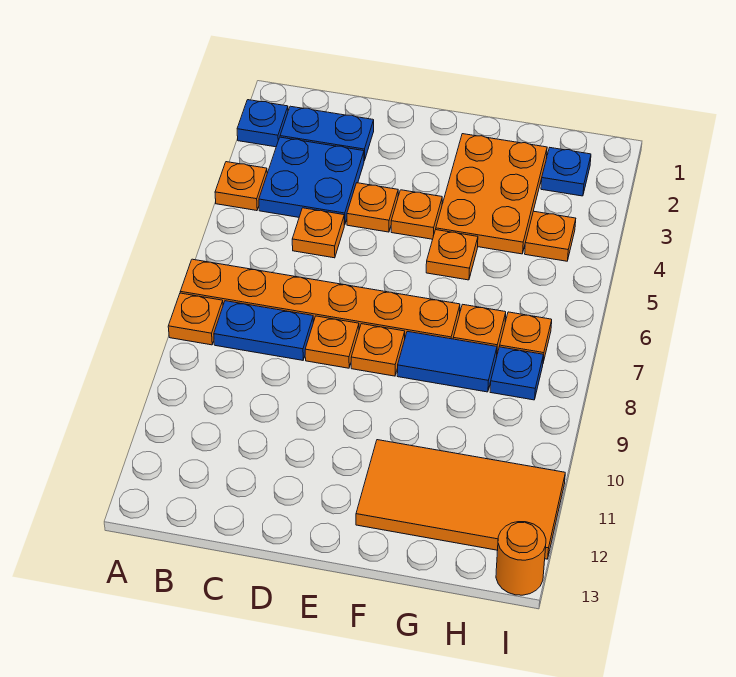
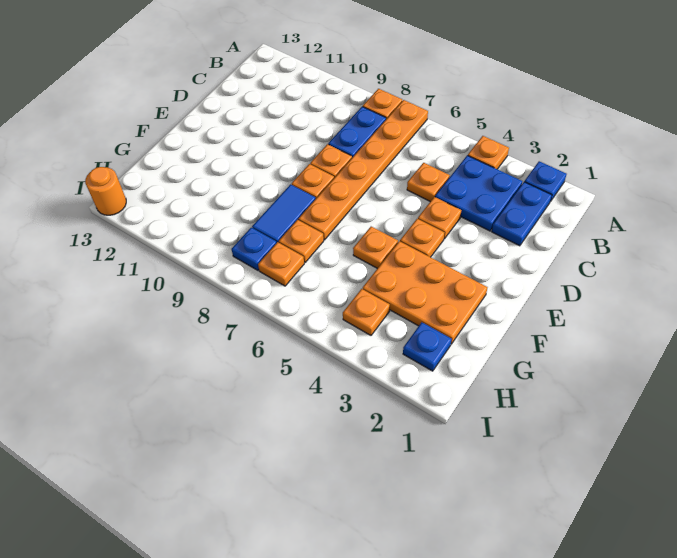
orange 2x4 tile [356,440,565,559] -> none

